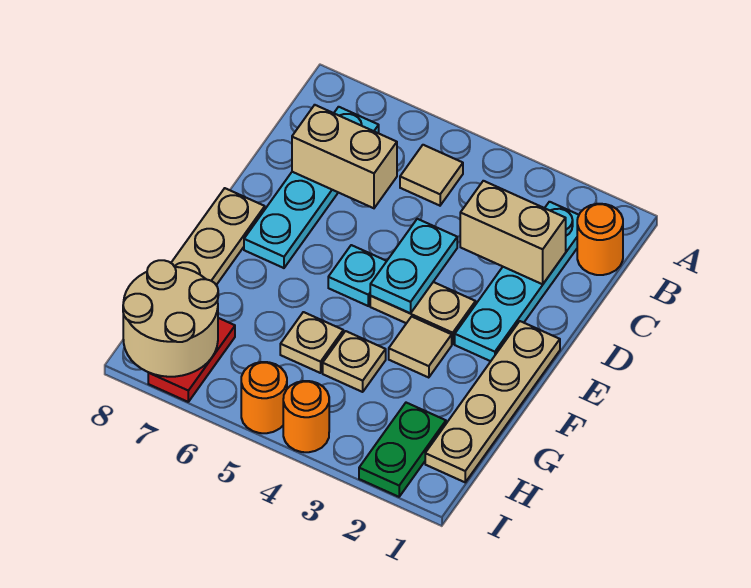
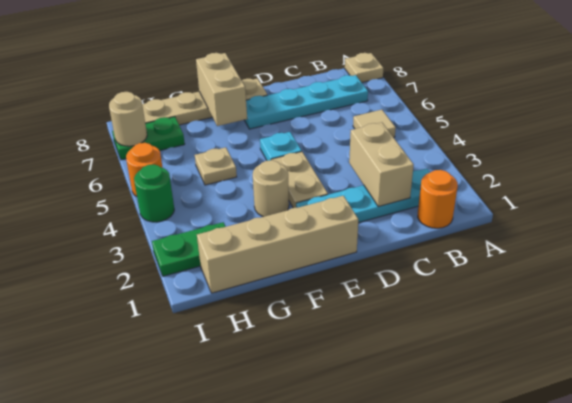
tan 1x2 brick [292,105,397,208] -> tan 1x2 brick moved to [196,53,247,126]
cyan 1x2 plate [370,219,457,313] -> none
tan 1x4 plate [425,321,560,482] -> tan 1x4 brick [197,196,358,293]
tan 1x1 tile [389,317,452,378] -> tan 1x1 round brick [253,160,289,217]
tan 1x1 plate [323,331,386,392] -> tan 1x1 plate moved to [345,53,383,82]
red 1x2 plate [148,318,235,402] -> green 1x2 plate [112,117,185,160]
tan 2x2 round brick [123,260,218,377] -> tan 1x1 round brick [109,92,147,146]
orange 1x1 round brick [283,381,329,452] -> green 1x1 round brick [134,164,174,222]

